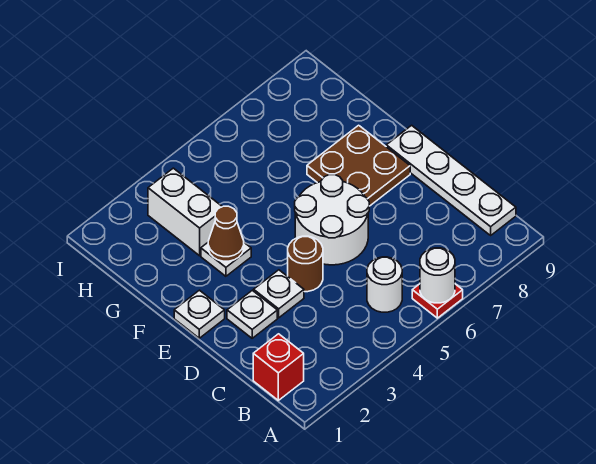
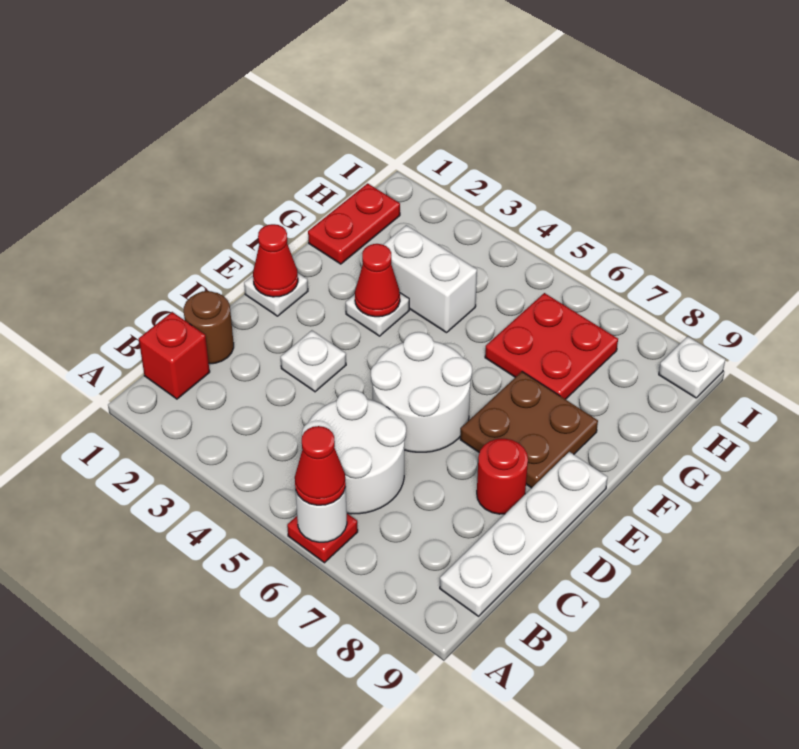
none -> red 1x1 cone [295,426,346,505]
white 1x1 round brick [367,257,402,312] -> white 2x2 round brick [302,390,406,514]
white 1x1 plate [227,290,277,338] -> white 1x1 plate moved to [659,336,725,398]
brown 1x1 round brick [288,236,323,292] -> brown 1x1 round brick moved to [184,291,234,364]
none -> red 1x1 round brick [477,438,528,514]
none -> red 1x1 cone [253,224,298,297]
brown 1x1 cone [208,206,244,261] -> red 1x1 cone [355,244,400,317]
none -> red 1x2 plate [308,183,400,264]
white 1x2 brick [148,168,222,256] -> white 1x2 brick turned to [383,225,477,333]
none -> red 2x2 plate [485,293,618,399]

